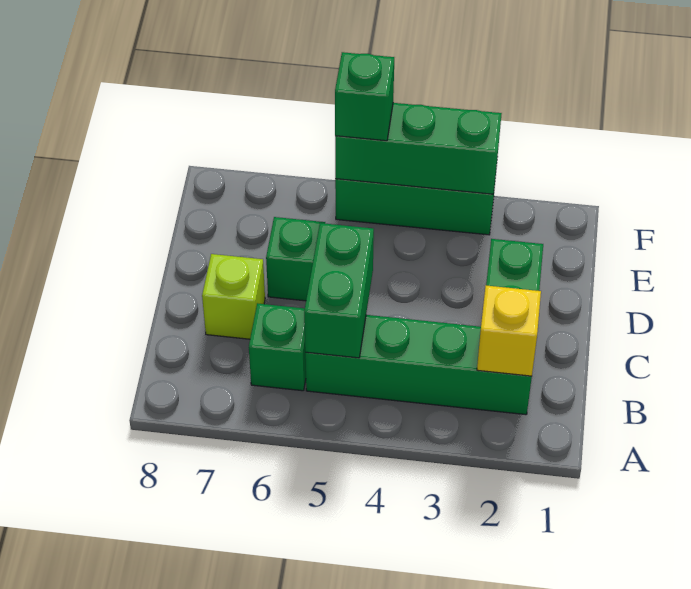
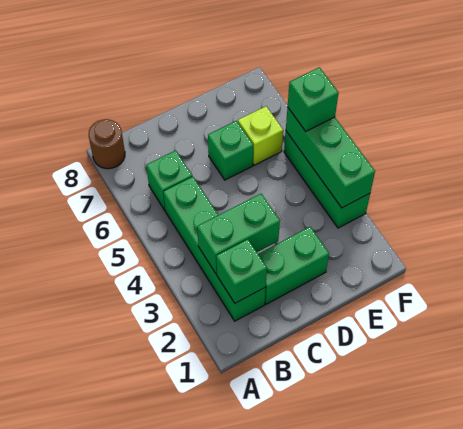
none -> brown 1x1 round brick [89,119,125,169]
yellow 1x1 brick [477,286,541,376] -> green 1x1 brick [216,239,267,303]
green 1x2 brick [304,223,374,358] -> green 1x2 brick moved to [197,194,280,274]
lime 1x1 brick [202,254,265,339] -> lime 1x1 brick moved to [238,106,283,165]

